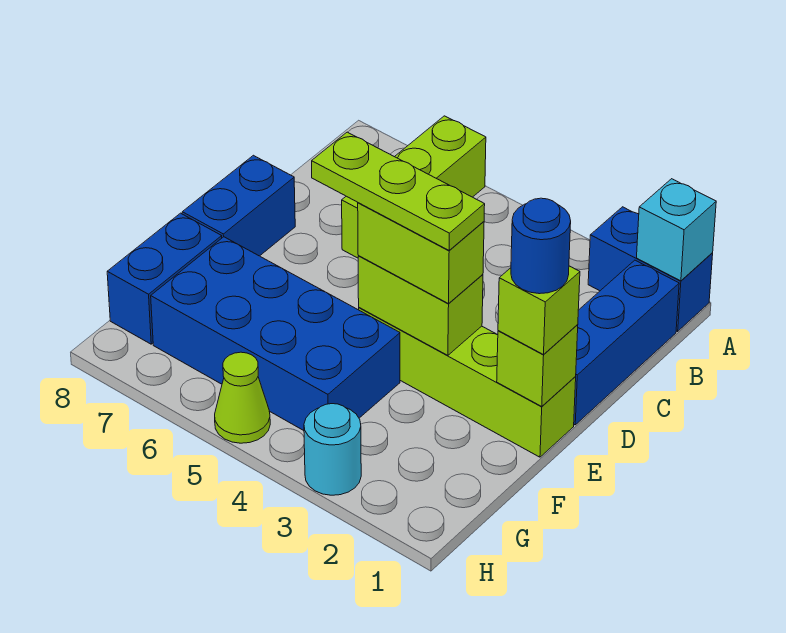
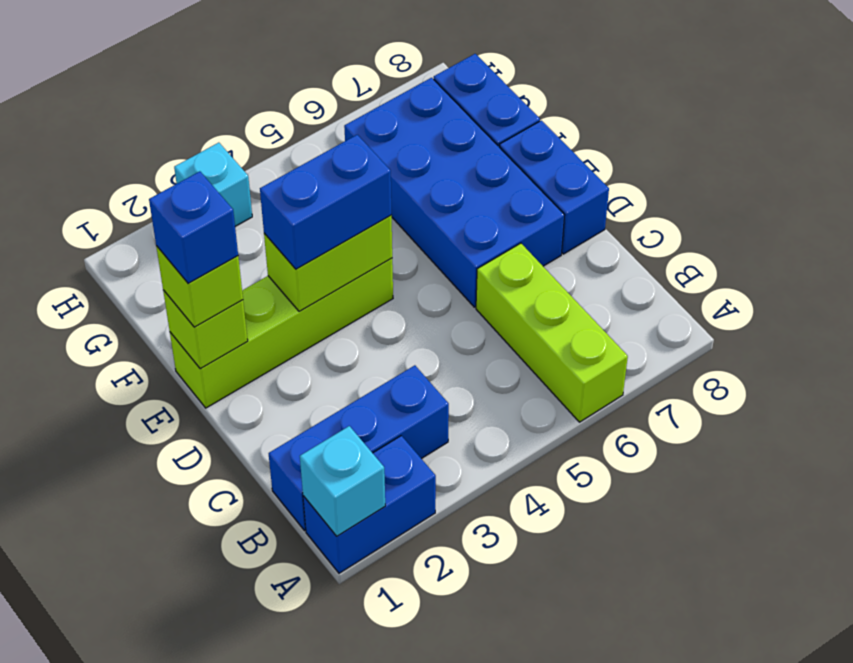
blue 1x3 brick [574,260,679,425] -> blue 1x3 brick turned to [269,365,449,531]
blue 1x1 round brick [511,198,571,294] -> blue 1x1 brick [149,171,238,283]
lime 1x2 brick [358,203,484,304] -> blue 1x2 brick [260,135,391,269]
lime 1x3 plate [312,132,485,250] -> none
blue 2x4 brick [151,237,400,431] -> blue 2x4 brick turned to [344,78,565,307]
cyan 1x1 round brick [304,404,361,495] -> cyan 1x1 brick [174,143,252,226]
lime 1x1 cone [215,352,270,443] -> none

